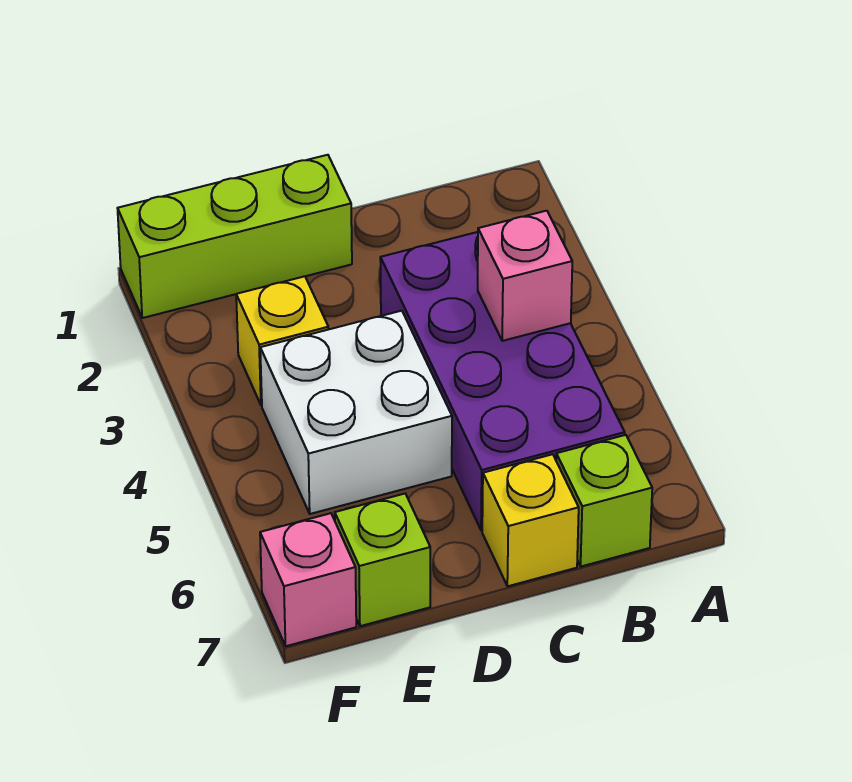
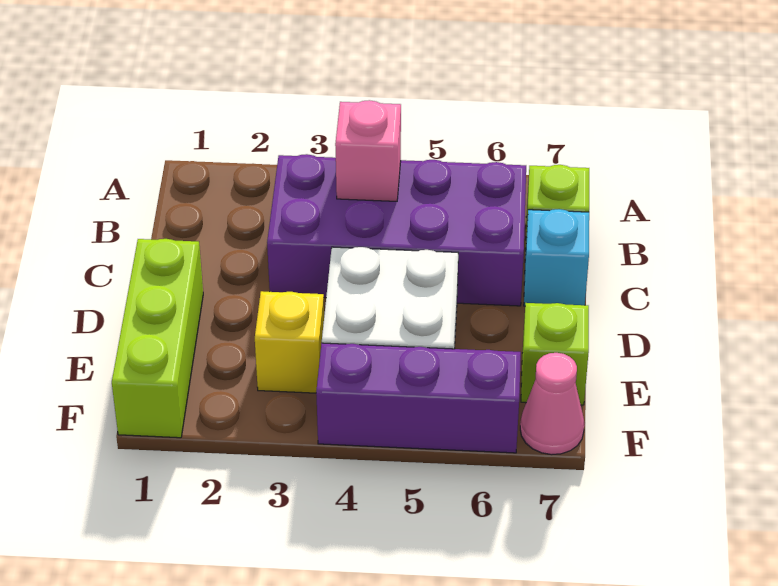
yellow 1x1 brick [482,454,579,586] -> cyan 1x1 brick [524,209,589,306]
none -> purple 1x3 brick [316,343,521,453]
pink 1x1 brick [260,513,356,646] -> pink 1x1 cone [520,353,584,455]

